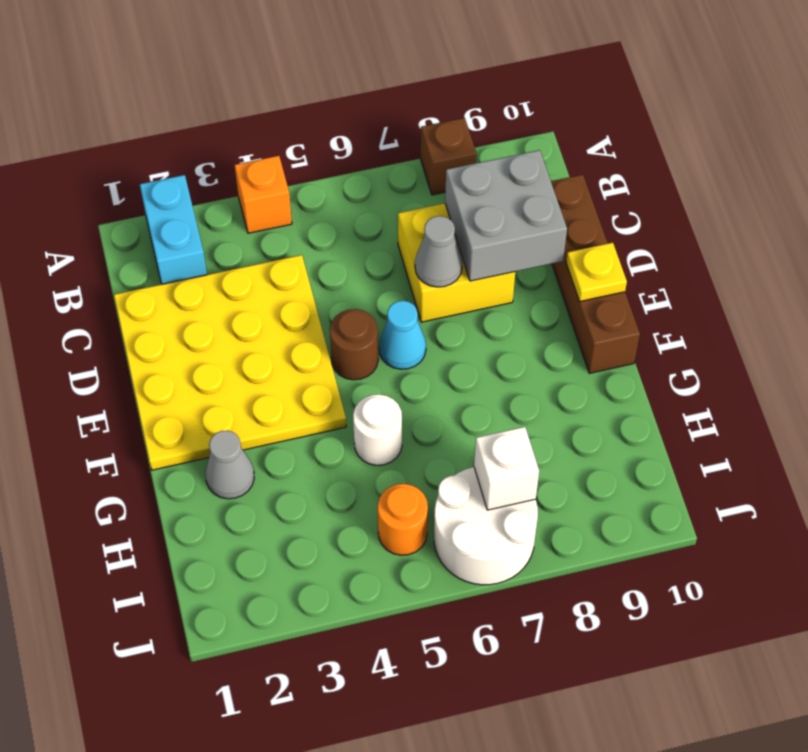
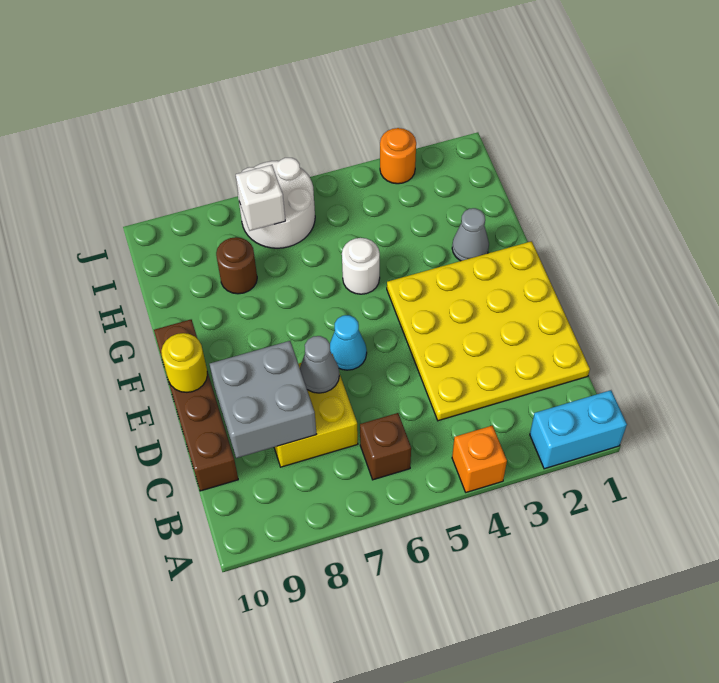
cyan 1x2 brick [140,175,207,284] -> cyan 1x2 brick turned to [530,390,627,469]
brown 1x1 brick [421,118,477,195] -> brown 1x1 brick moved to [360,413,411,480]
brown 1x1 round brick [330,309,378,380] -> brown 1x1 round brick moved to [216,237,257,294]
yellow 1x1 plate [566,243,627,301] -> yellow 1x1 round brick [161,333,207,392]
orange 1x1 round brick [378,484,428,555] -> orange 1x1 round brick moved to [380,128,416,184]

